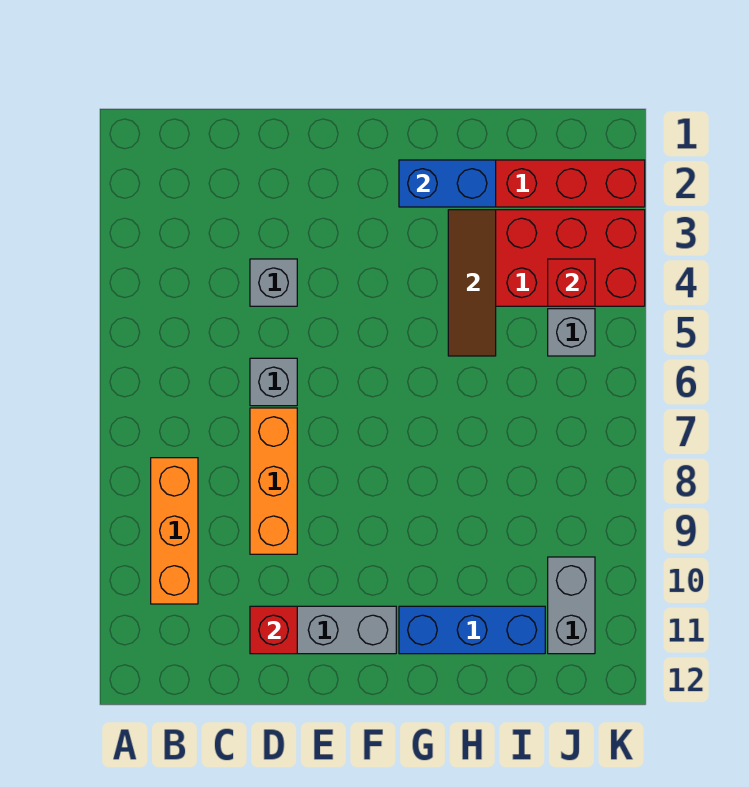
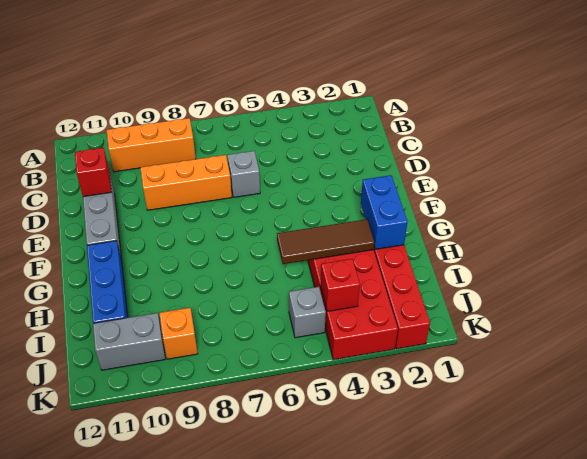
grey 1x1 brick [250,259,297,306] -> none
none -> orange 1x1 brick [159,308,198,359]

